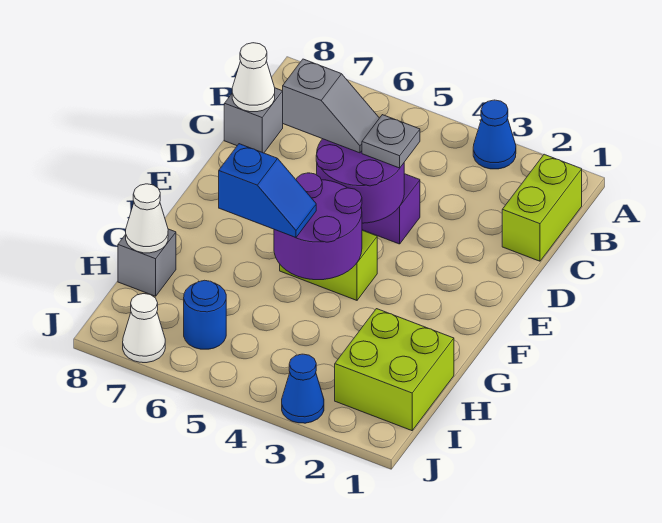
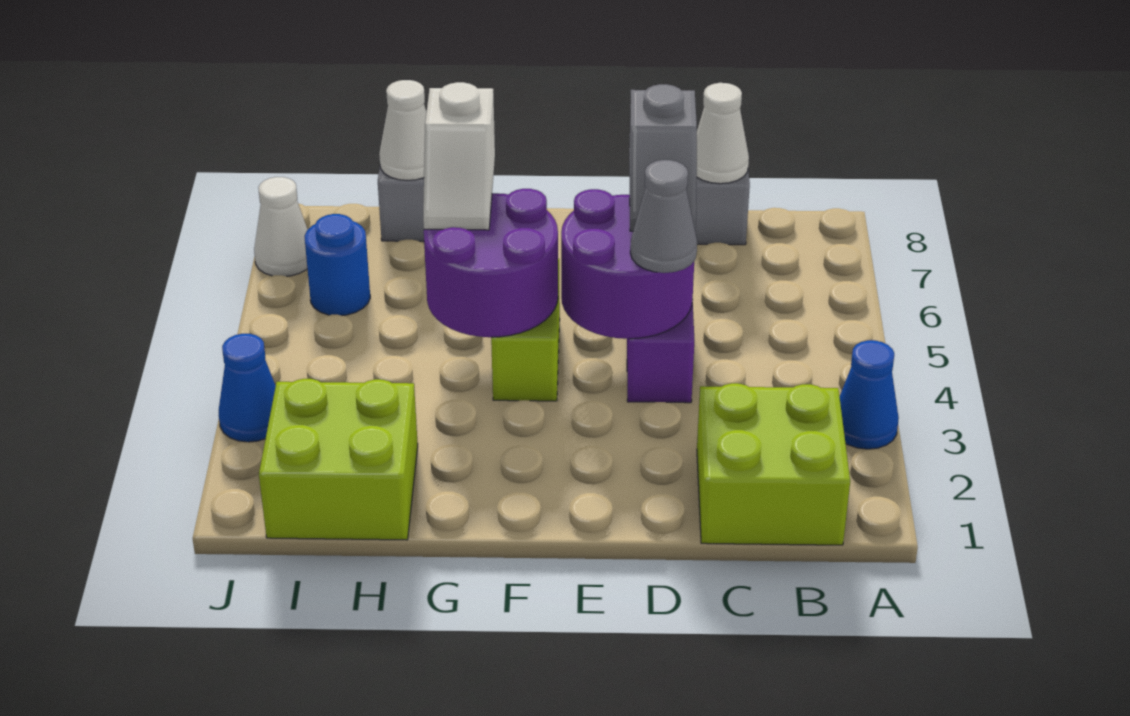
lime 1x2 brick [502,154,582,261] -> lime 2x2 brick [697,383,850,545]
grey 1x1 plate [362,115,420,168] -> grey 1x1 cone [630,160,697,273]
blue 1x2 slope [219,144,316,238] -> white 1x2 slope [423,82,495,230]

